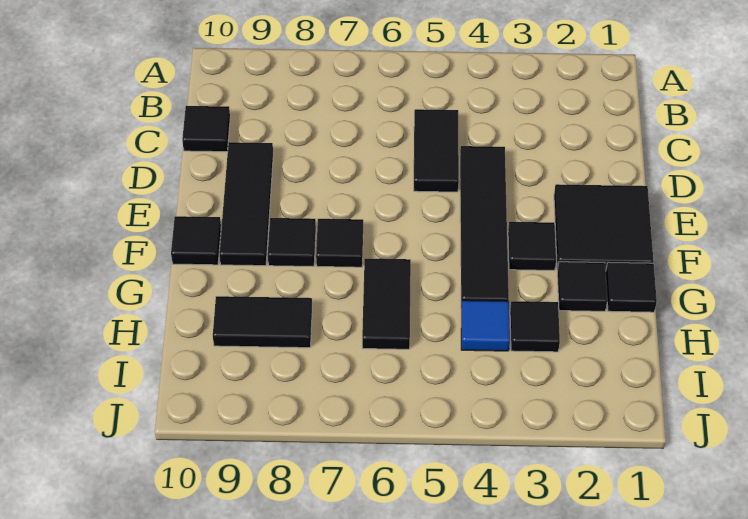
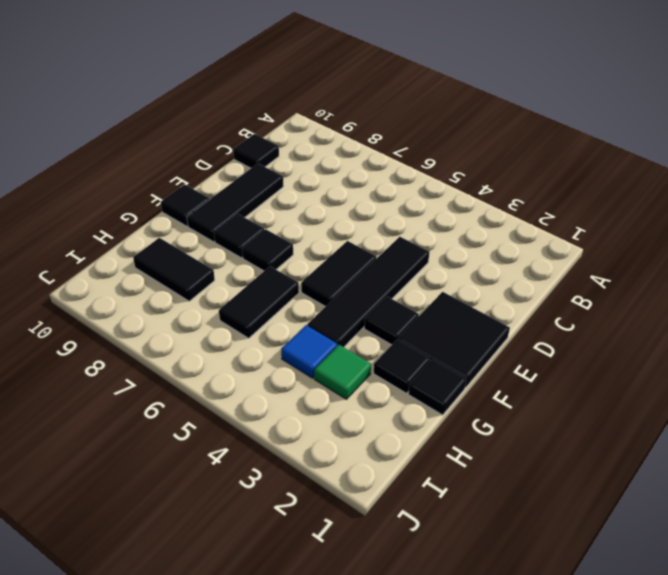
black 1x2 tile [414,109,459,192] -> black 1x2 tile moved to [301,241,376,307]
black 1x1 tile [510,301,560,352] -> green 1x1 tile [314,345,371,399]

